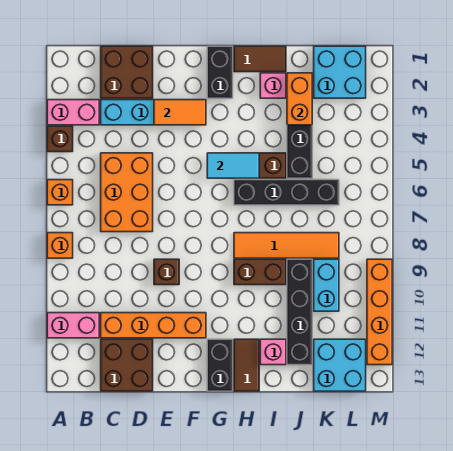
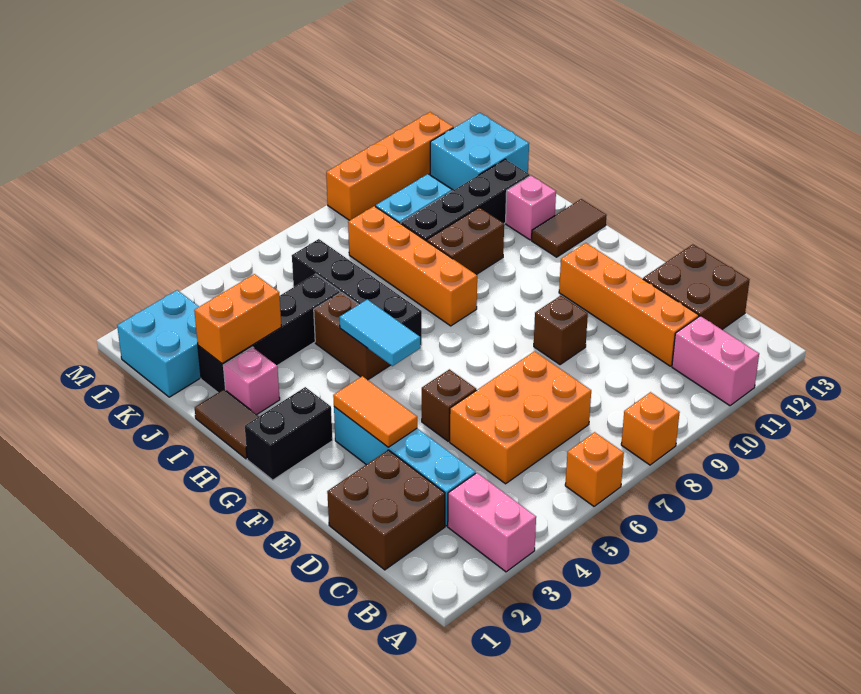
brown 1x1 brick [47,126,73,152] -> brown 1x1 brick moved to [422,369,476,441]
black 1x2 brick [207,339,233,391] -> none
orange 1x4 tile [234,233,339,258] -> orange 1x4 brick [348,206,477,326]
brown 1x2 brick [234,259,286,285] -> brown 1x2 brick turned to [427,208,504,275]

